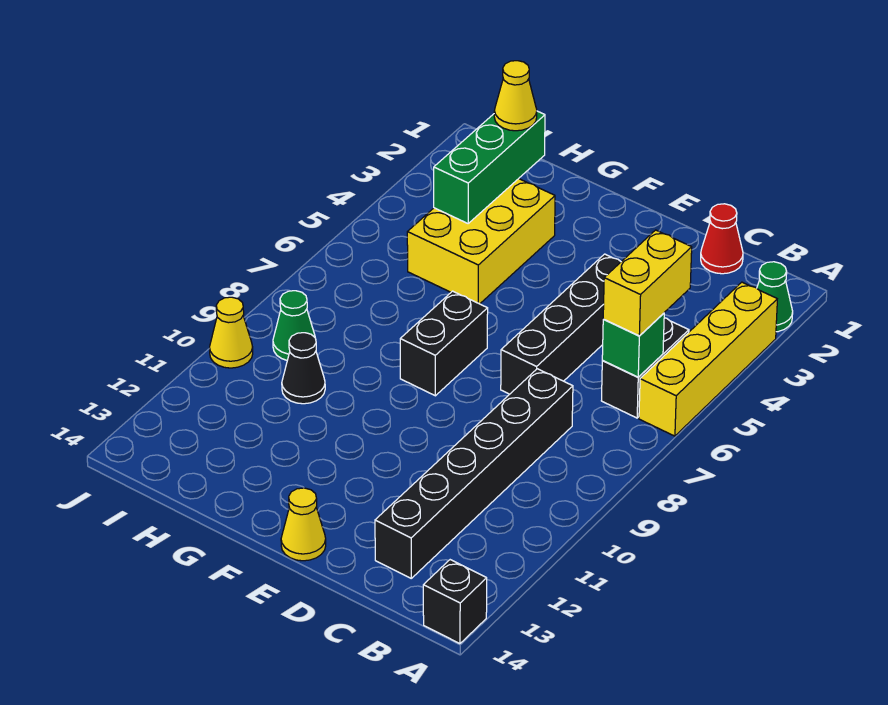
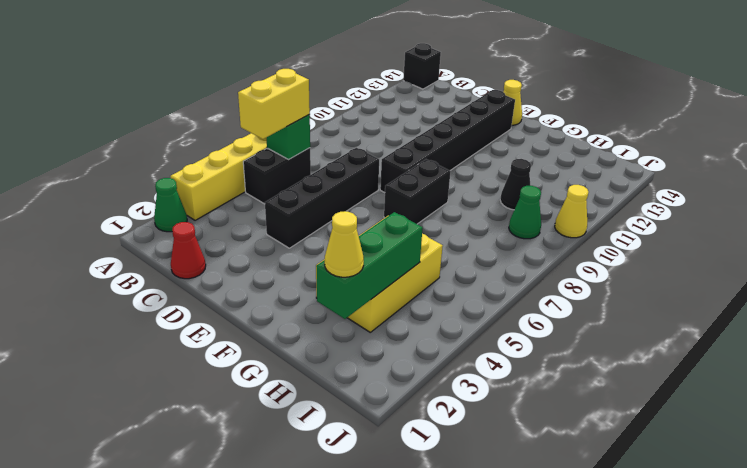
black 1x6 brick [375,369,573,578] -> black 1x6 brick moved to [380,90,515,193]

